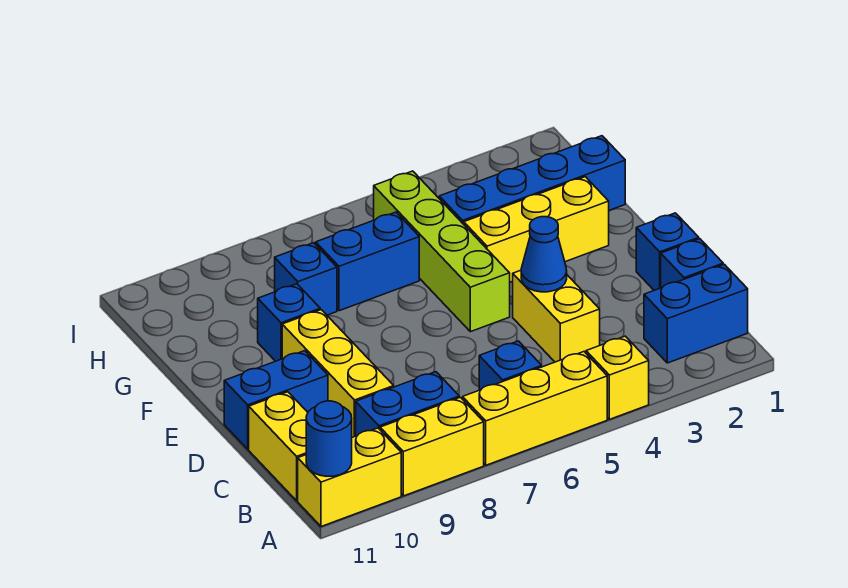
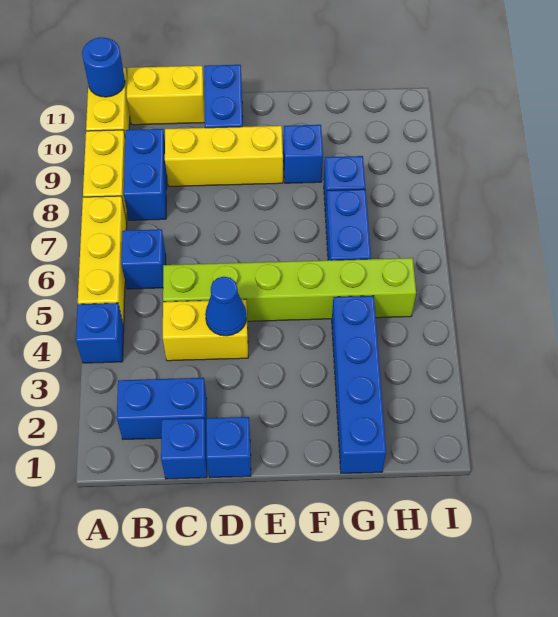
yellow 1x1 brick [586,336,649,419] -> blue 1x1 brick [76,303,124,363]
blue 1x2 brick [644,265,748,363] -> blue 1x2 brick turned to [117,378,207,439]
lime 1x4 brick [374,171,510,332] -> lime 1x6 brick [163,258,416,321]
yellow 1x3 brick [464,177,609,282] -> none

